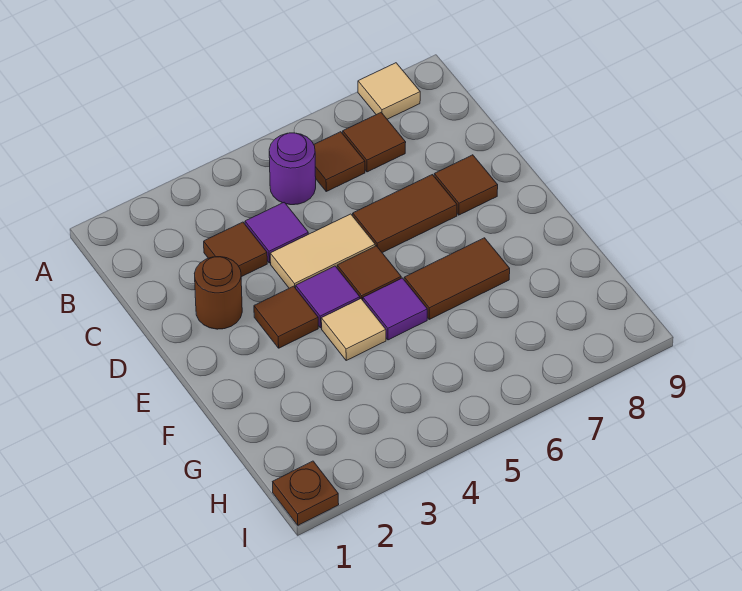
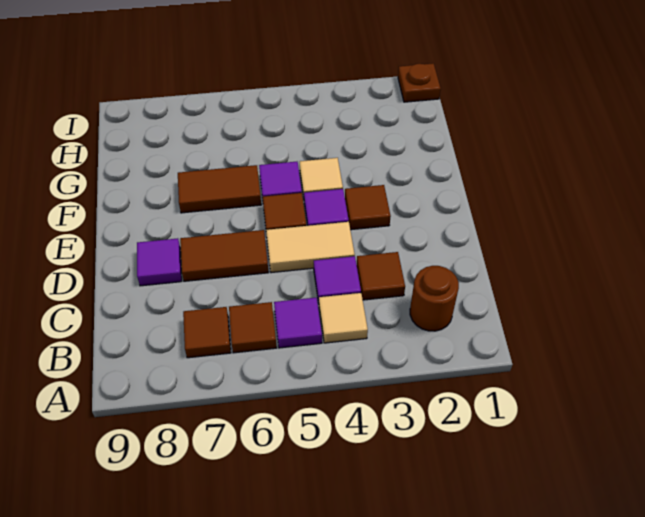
tan 1x1 tile [358,63,420,119] -> tan 1x1 tile moved to [319,293,368,343]
purple 1x1 round brick [269,133,316,205] -> purple 1x1 tile [274,298,322,348]
brown 1x1 round brick [194,257,242,329] -> brown 1x1 round brick moved to [410,266,459,331]
brown 1x1 tile [434,155,498,215] -> purple 1x1 tile [137,238,182,286]

